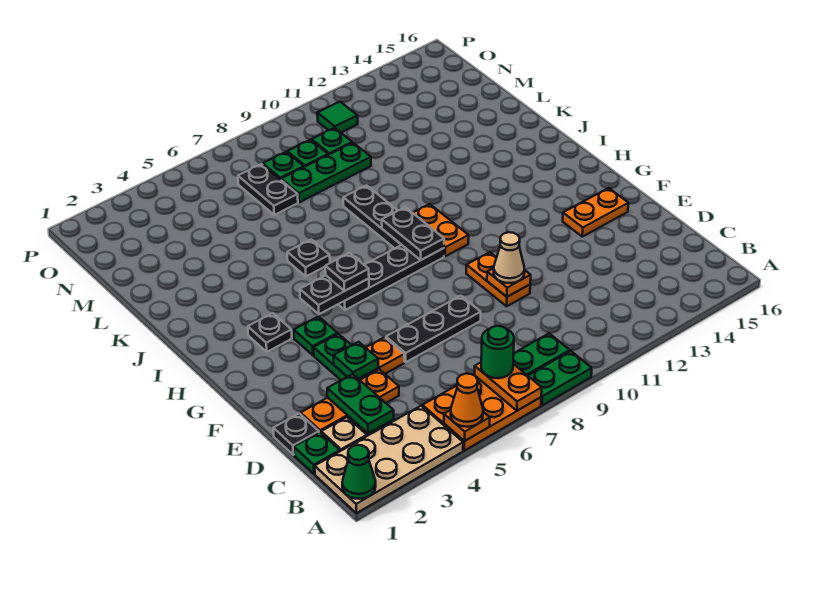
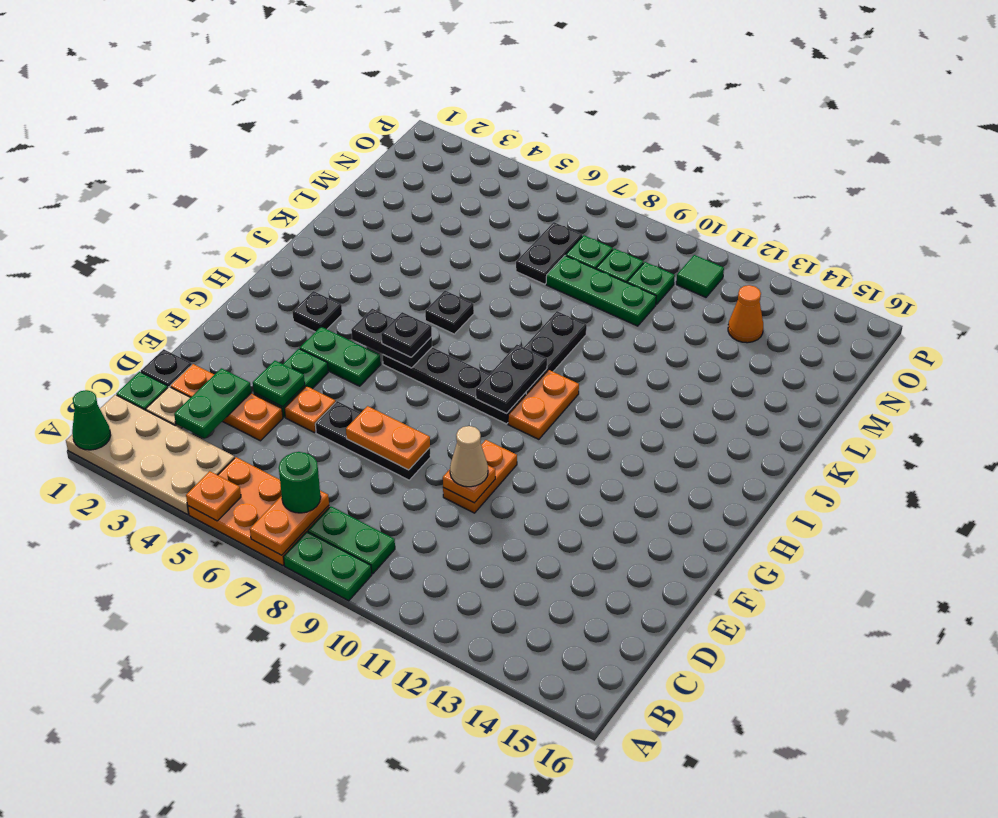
orange 1x1 cone [451,374,483,427] -> orange 1x1 cone moved to [728,285,763,343]
orange 1x2 plate [563,188,628,237] -> orange 1x2 plate moved to [346,406,430,470]
green 1x1 plate [294,317,338,355] -> green 1x2 plate [300,327,381,386]

